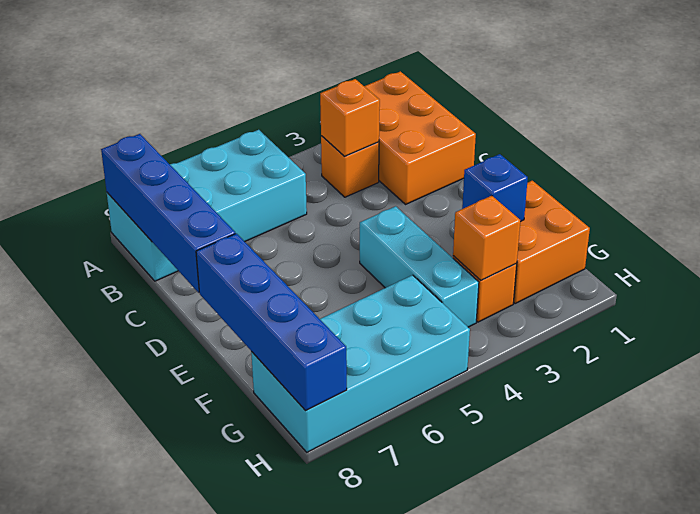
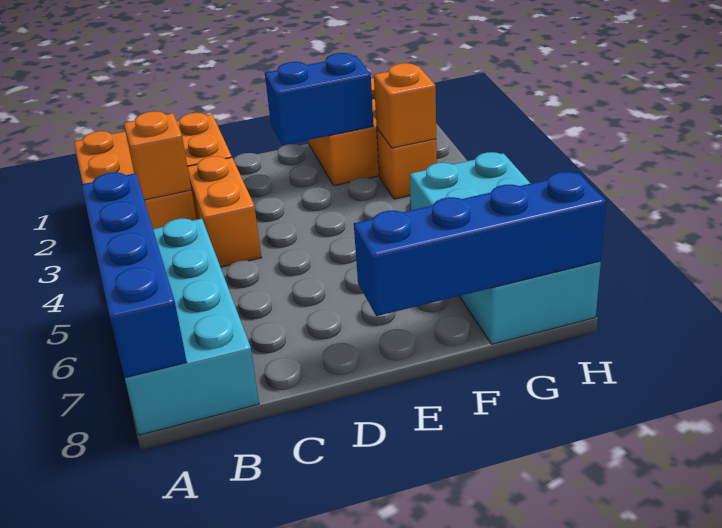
blue 1x4 brick [101,134,235,293] -> blue 1x4 brick turned to [82,172,187,378]
none -> orange 1x2 brick [188,156,261,267]
cyan 1x3 brick [360,206,479,327] -> none
blue 1x1 brick [462,154,528,222] -> blue 1x2 brick [265,53,374,145]

